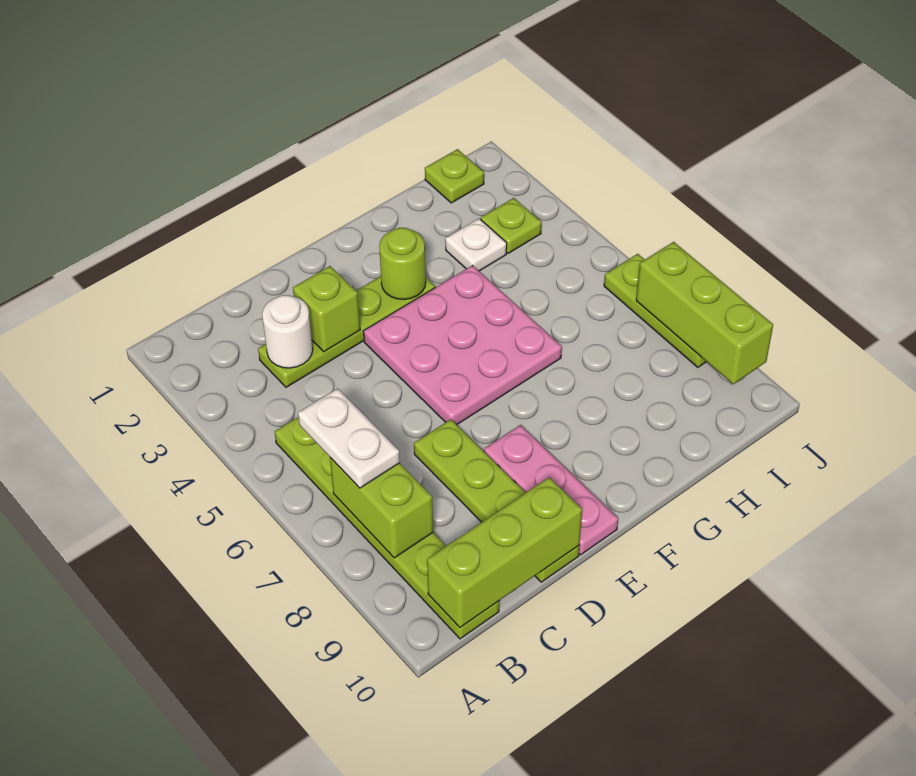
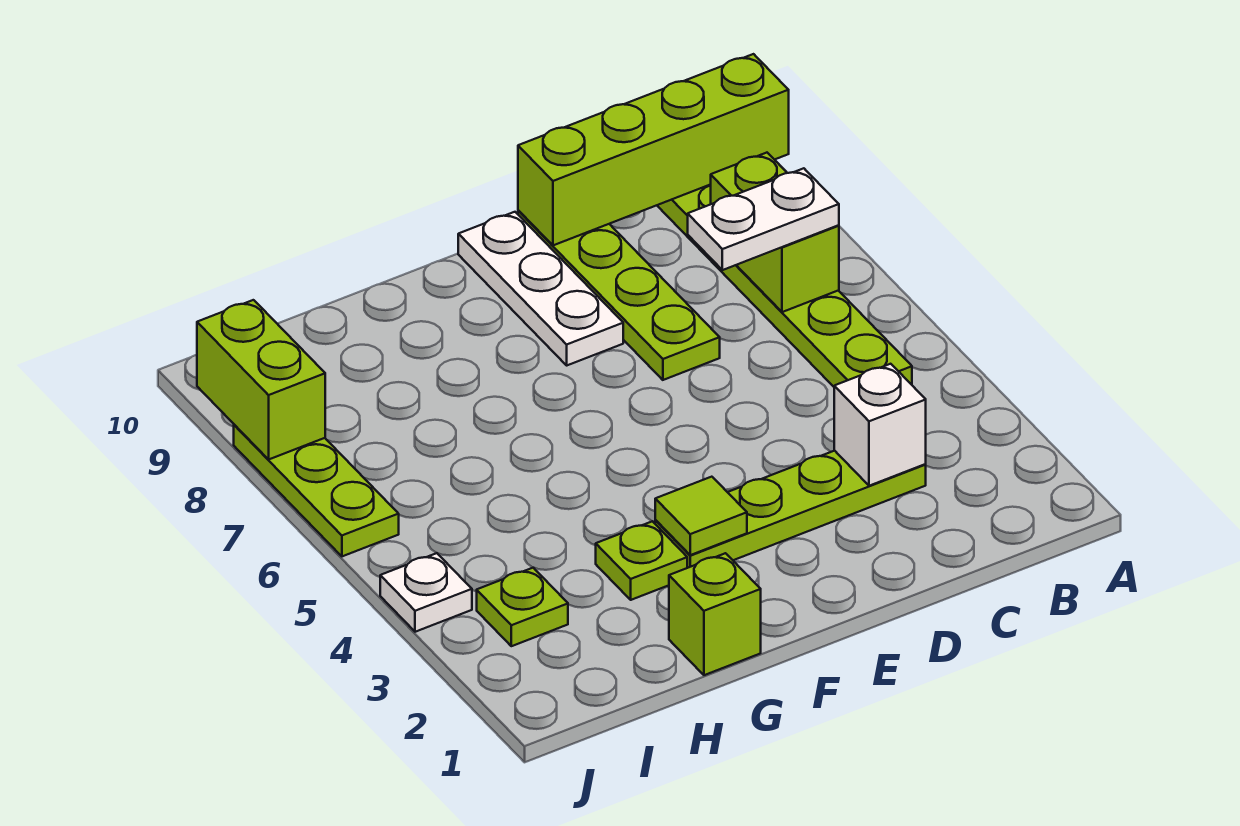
white 1x2 plate [298,388,400,488] -> white 1x2 plate turned to [688,168,839,270]
lime 1x3 brick [427,477,582,627] -> lime 1x4 brick [518,54,789,245]
white 1x1 round brick [262,295,313,368] -> white 1x1 brick [834,364,926,486]
lime 1x1 brick [293,266,360,352] -> lime 1x1 brick moved to [669,553,761,675]
pink 3x3 plate [364,265,562,425] -> none
pink 1x3 plate [484,425,618,555] -> white 1x3 plate [458,212,623,365]
lime 1x1 round brick [379,228,426,300] -> lime 1x1 tile [655,477,747,555]
white 1x1 plate [445,219,507,271] -> white 1x1 plate moved to [380,553,472,632]
lime 1x1 plate [425,149,484,203] -> lime 1x1 plate moved to [596,521,687,600]
lime 1x3 brick [636,242,773,384] -> lime 1x2 brick [197,300,325,459]

